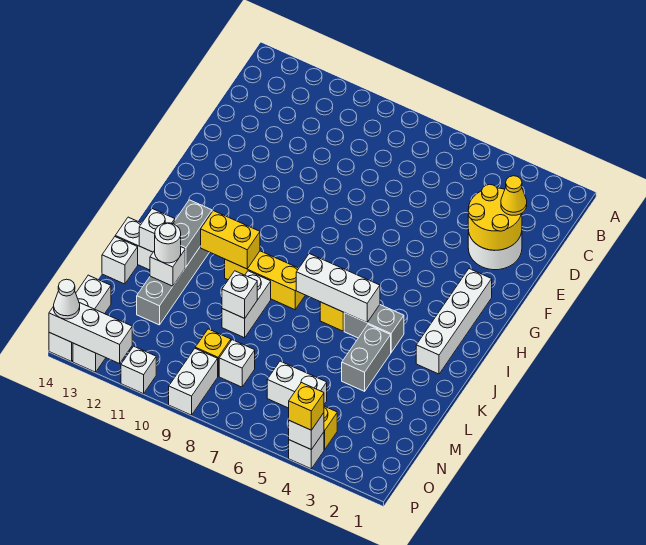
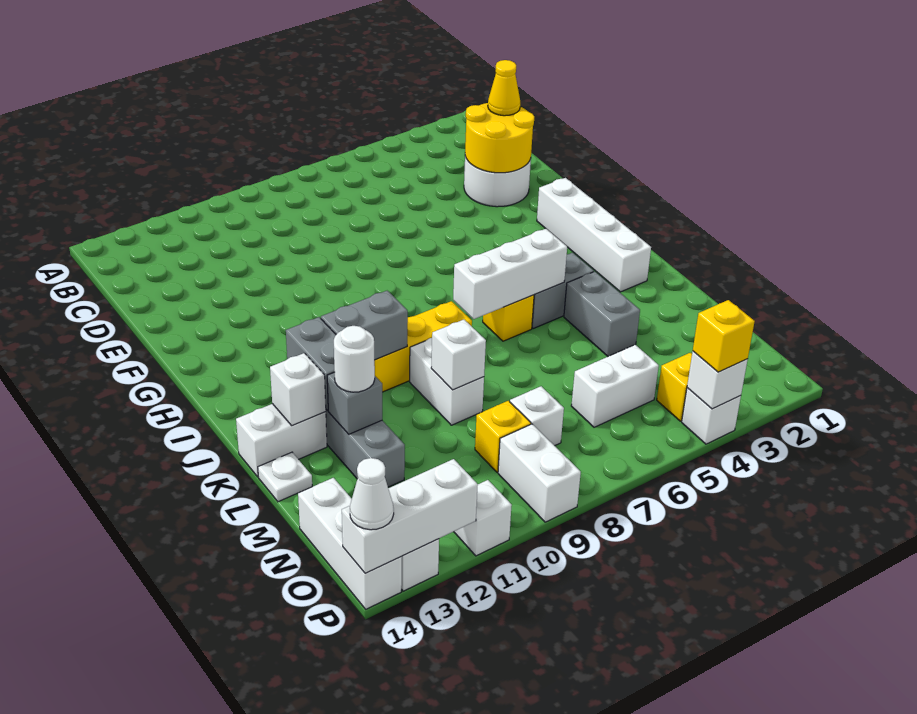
yellow 1x2 brick [201,211,260,269] -> grey 1x2 brick [321,291,408,360]
white 1x1 brick [150,247,185,286] -> grey 1x1 brick [327,372,382,434]
white 1x1 brick [102,237,138,284] -> white 1x1 plate [258,452,312,502]

